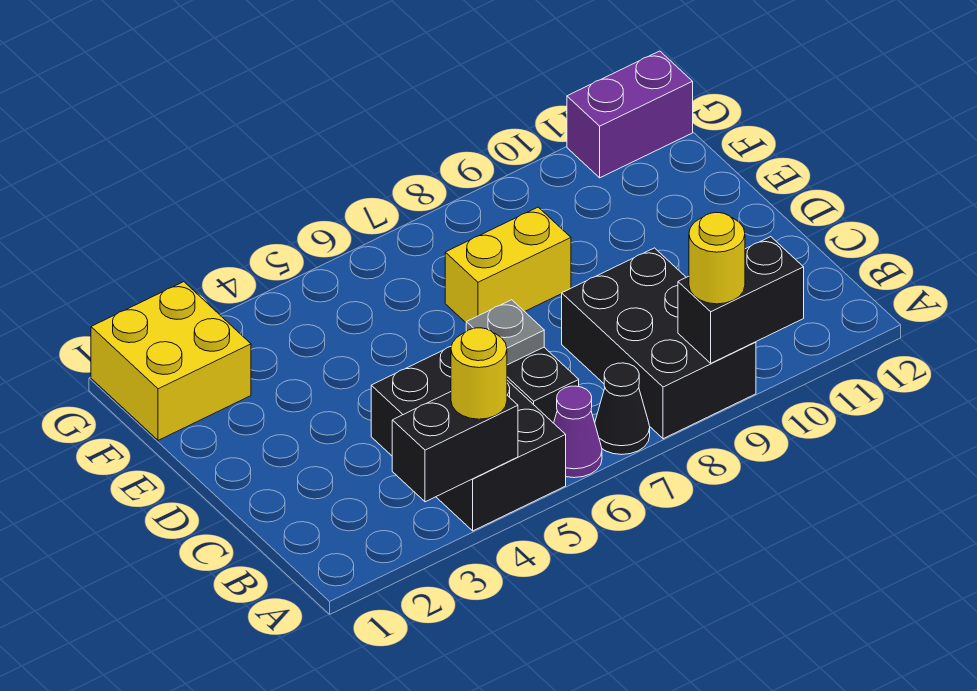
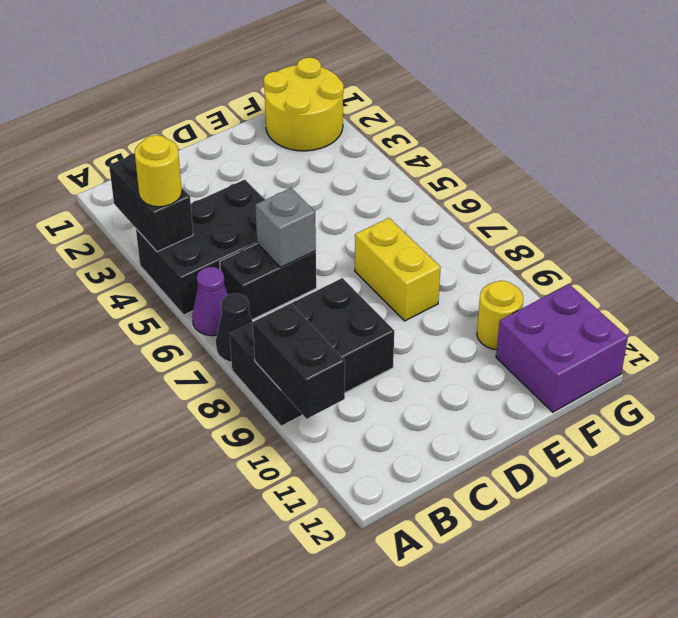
yellow 1x1 round brick [689,213,745,304] -> yellow 1x1 round brick moved to [477,281,523,350]
grey 1x1 plate [466,300,544,365] -> grey 1x1 brick [255,188,316,267]
yellow 2x2 brick [91,282,251,440] -> yellow 2x2 round brick [264,57,344,151]
purple 1x2 brick [567,51,693,178] -> purple 2x2 brick [496,284,628,412]

